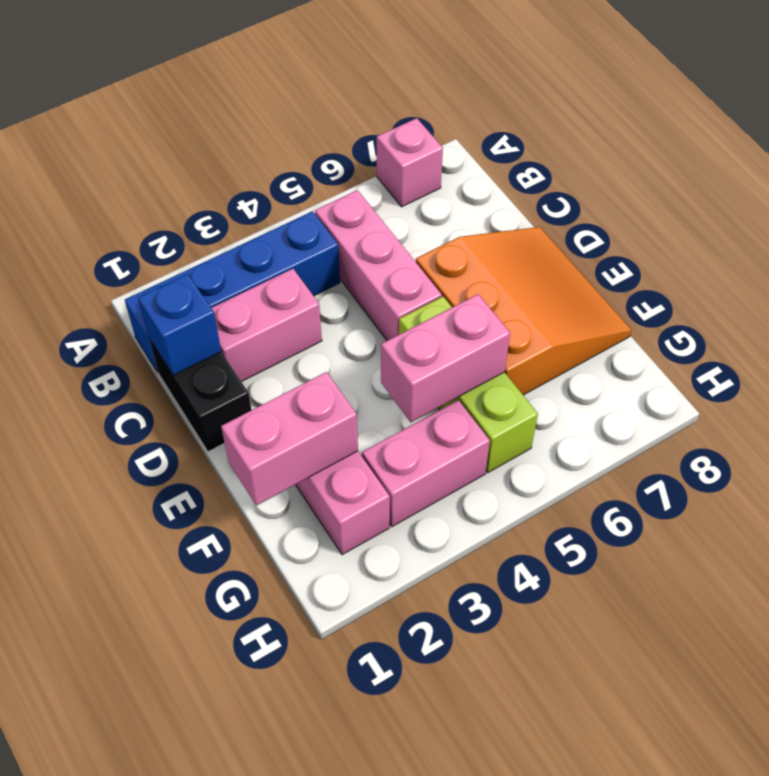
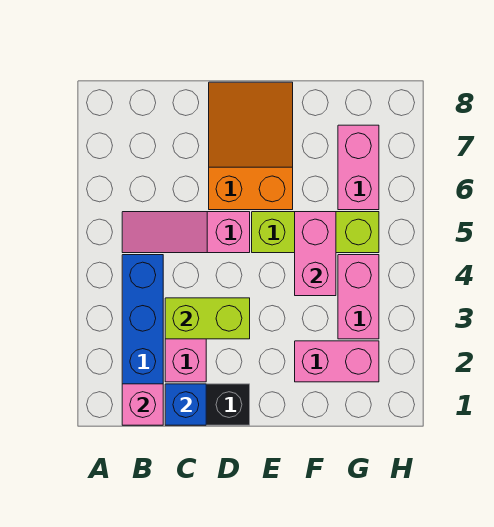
pink 1x1 brick [377,118,443,207] -> pink 1x1 brick moved to [122,384,163,425]
pink 1x3 brick [315,190,442,341] -> pink 1x3 slope [122,212,250,253]
none -> lime 1x2 brick [165,298,250,339]
orange 3x3 slope [416,227,632,395] -> orange 2x3 slope [209,82,293,210]
pink 1x2 brick [221,372,358,505] -> pink 1x2 brick moved to [338,125,379,210]

